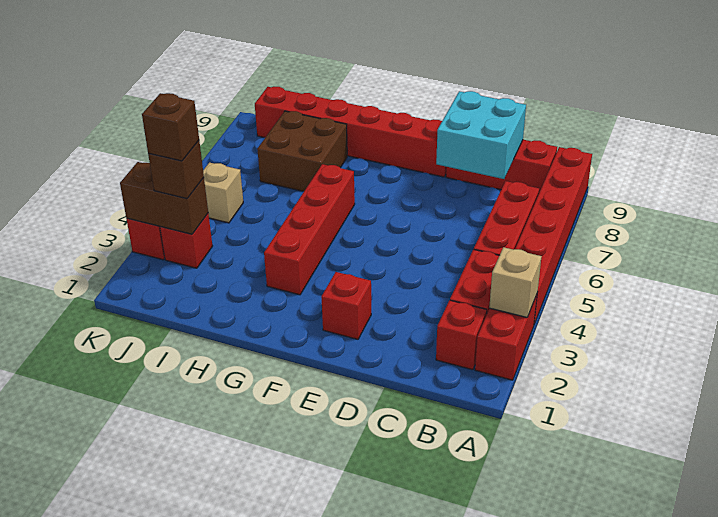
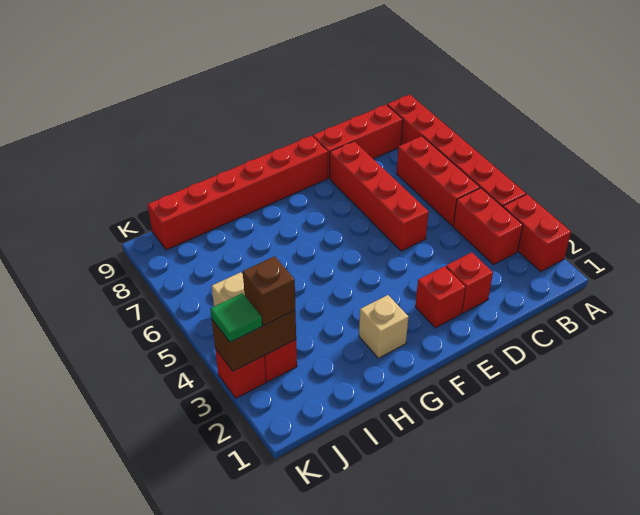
tan 1x1 brick [489,247,542,317] -> tan 1x1 brick moved to [359,295,408,358]
red 1x1 brick [436,300,487,370] -> red 1x1 brick moved to [446,252,493,313]
cyan 2x2 brick [436,91,526,179] -> none
red 1x4 brick [264,164,355,295] -> red 1x4 brick moved to [330,141,429,251]
brown 2x2 brick [257,111,347,191] -> none
brown 1x1 brick [142,93,199,161] -> none
none -> green 1x1 tile [210,293,262,342]

